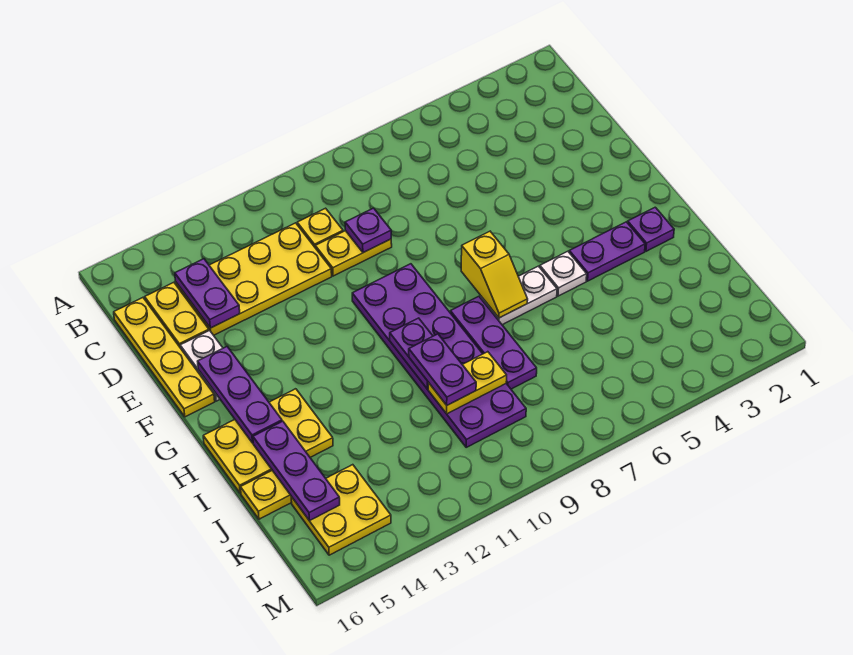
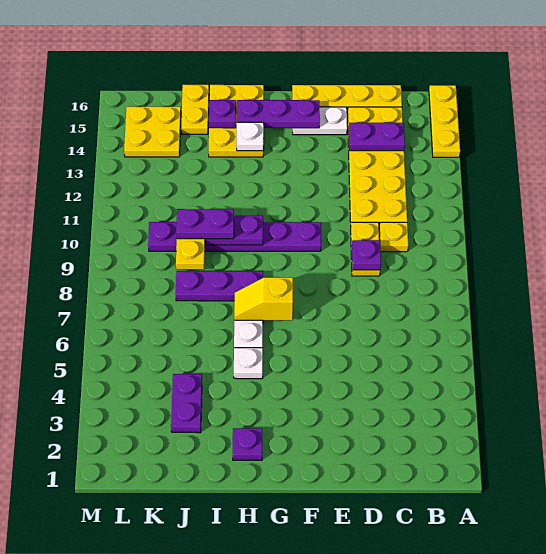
none -> yellow 1x3 plate [429,85,460,157]
purple 2x6 plate [352,264,526,447] -> purple 1x6 plate [148,222,321,251]
purple 1x2 plate [569,222,645,281] -> purple 1x2 plate moved to [171,374,202,433]
none -> white 1x1 plate [237,122,264,151]
purple 1x3 plate [253,421,340,521] -> purple 1x1 plate [209,100,236,128]

